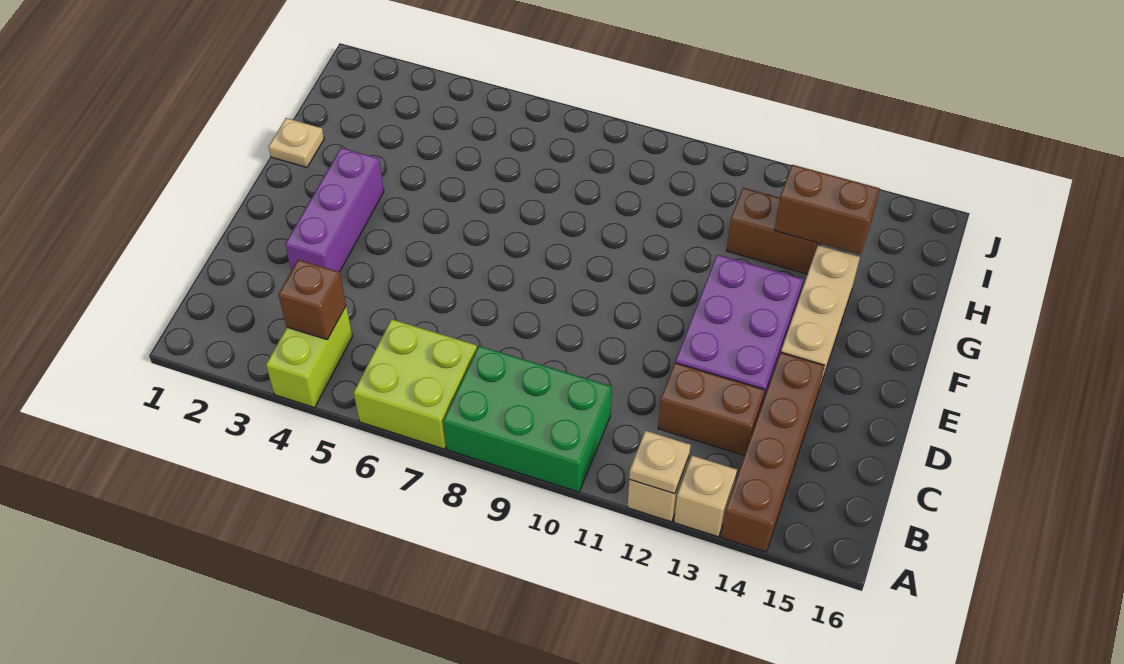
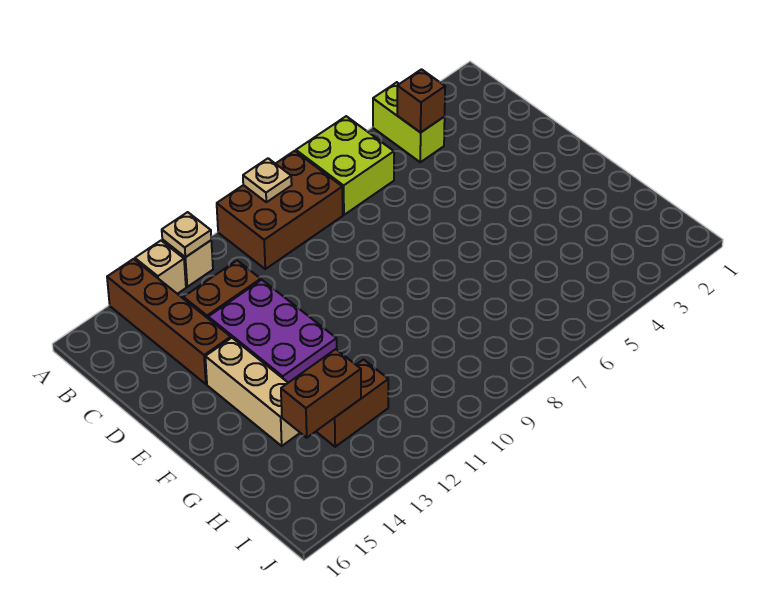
green 2x3 brick [443,346,612,492] -> brown 2x3 brick [217,151,343,269]
purple 1x3 brick [285,148,384,272] -> none
tan 1x1 plate [269,118,324,167] -> tan 1x1 plate moved to [243,158,292,202]

